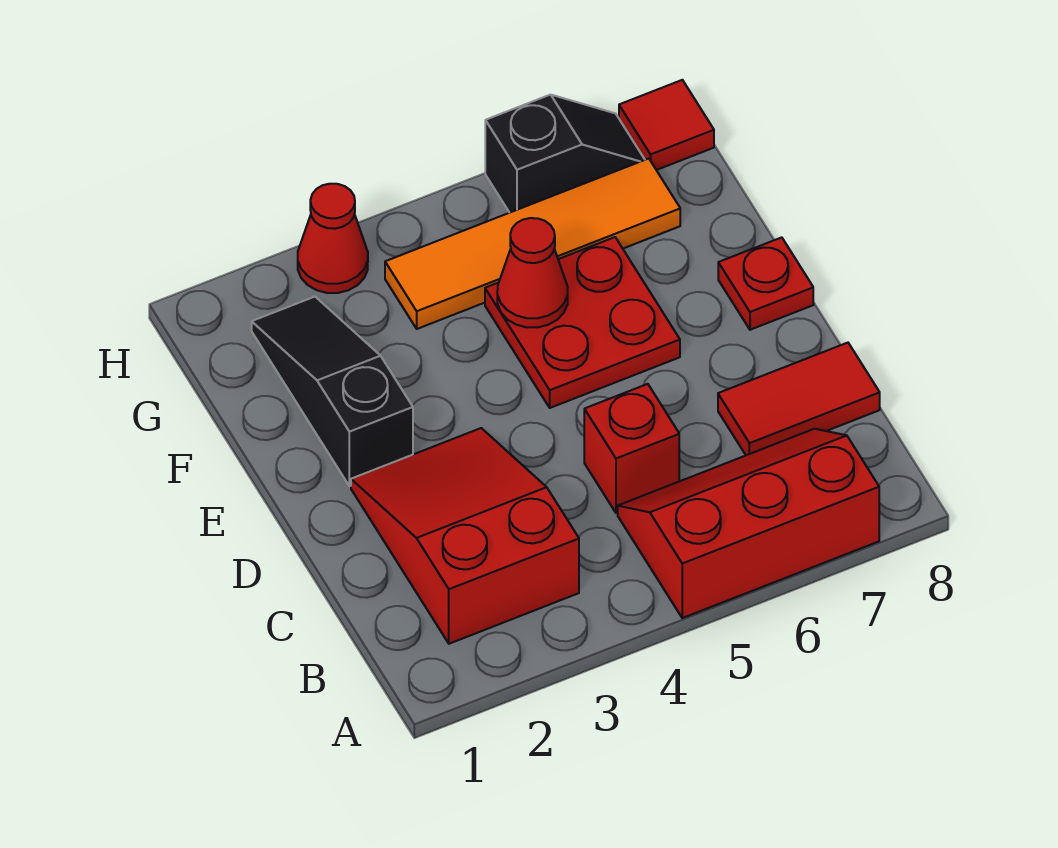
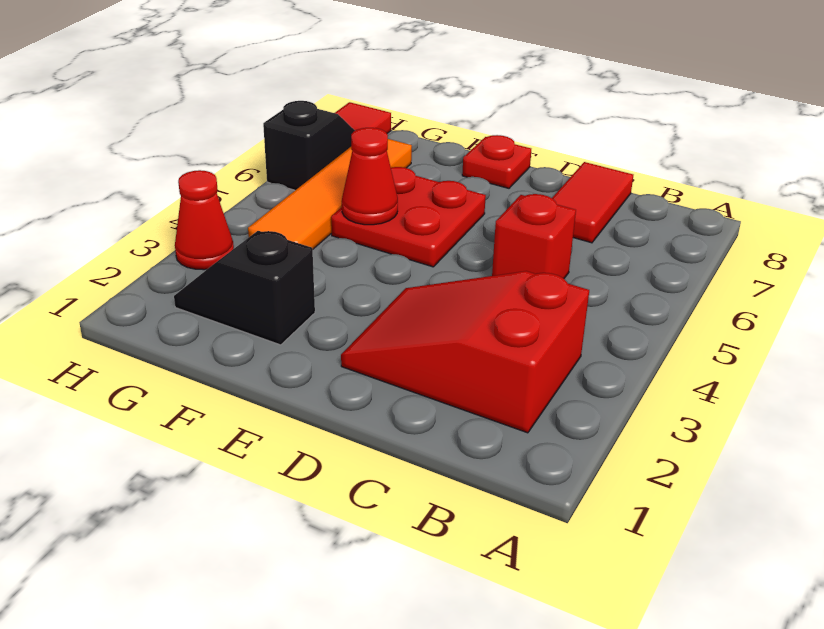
red 2x3 slope [618,429,879,618] -> none
black 1x3 slope [252,297,413,486] -> black 1x2 slope [174,231,315,345]

